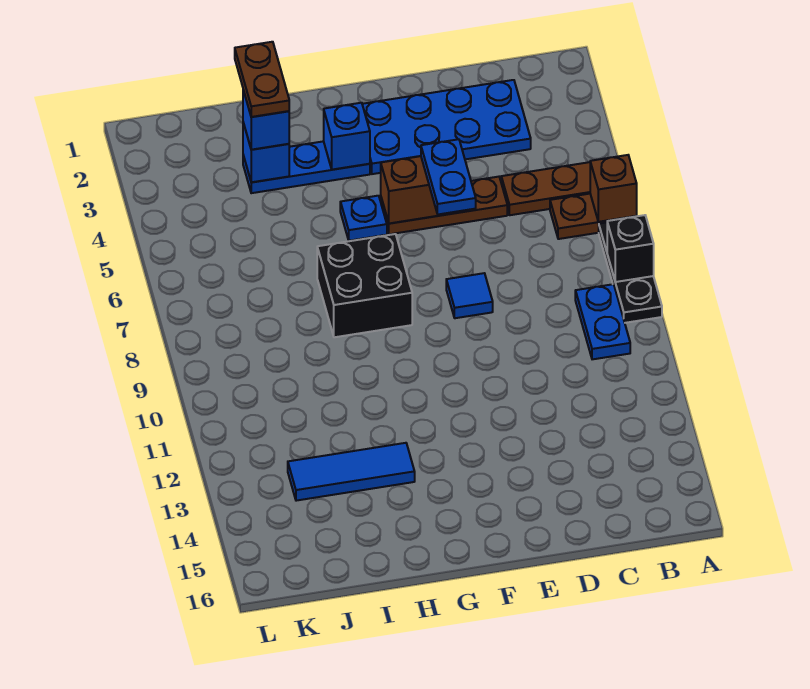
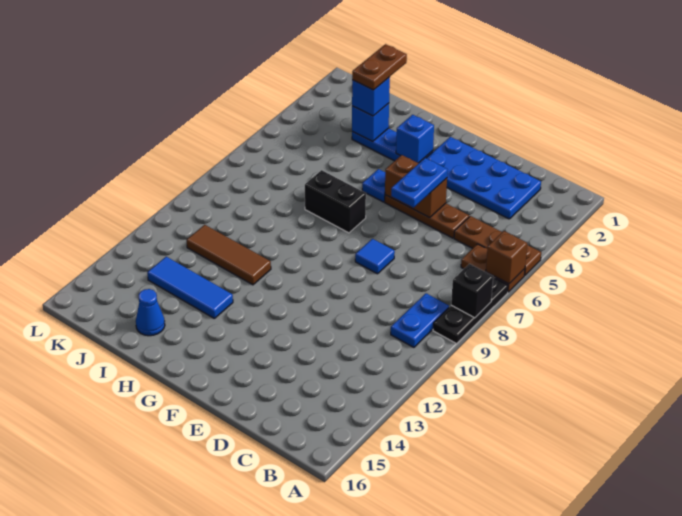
black 2x2 brick [317,234,412,337] -> black 1x2 brick [305,170,366,233]
none -> brown 1x3 tile [187,225,271,285]
none -> blue 1x1 cone [136,289,165,336]

